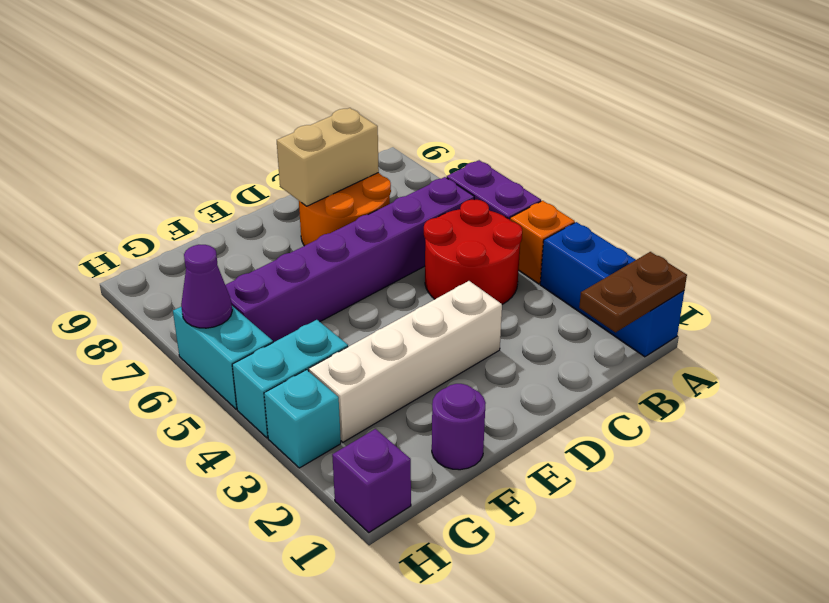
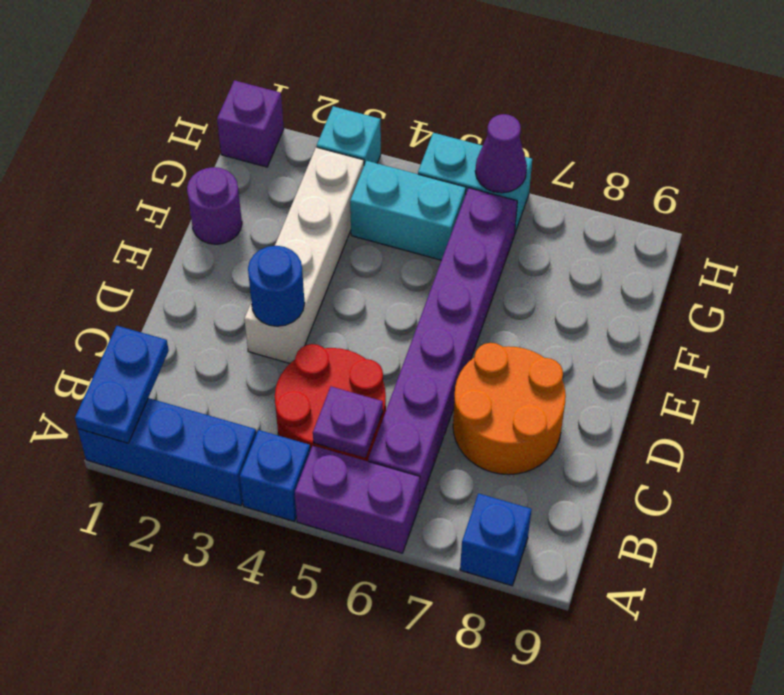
brown 1x2 plate [579,252,687,332] -> blue 1x2 plate [75,326,169,443]
orange 1x1 brick [510,201,575,284] -> blue 1x1 brick [240,430,310,521]
none -> blue 1x1 brick [460,493,532,586]
none -> purple 1x1 plate [313,387,383,458]
tan 1x2 brick [277,108,379,206] -> none
none -> blue 1x1 round brick [248,246,305,326]
cyan 1x2 brick [232,320,348,438] -> cyan 1x2 brick turned to [350,161,466,260]

